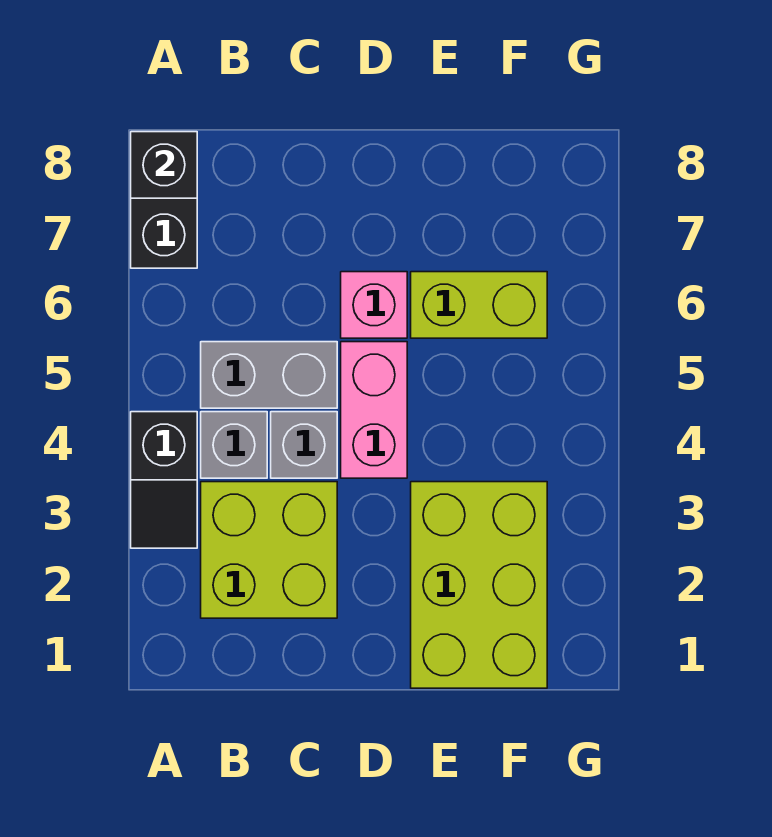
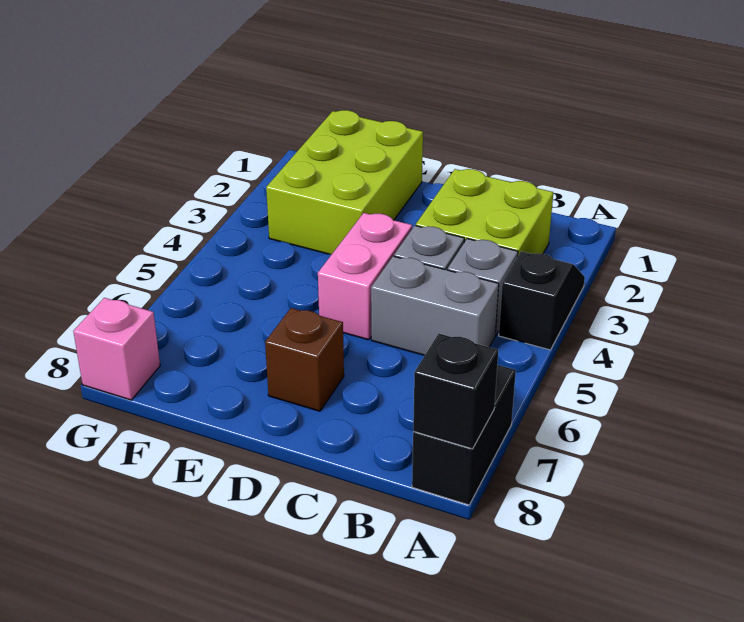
pink 1x1 brick [341,272,407,338] -> pink 1x1 brick moved to [73,298,160,400]
none -> brown 1x1 brick [265,308,344,411]
lime 1x2 brick [411,272,547,338] -> none

